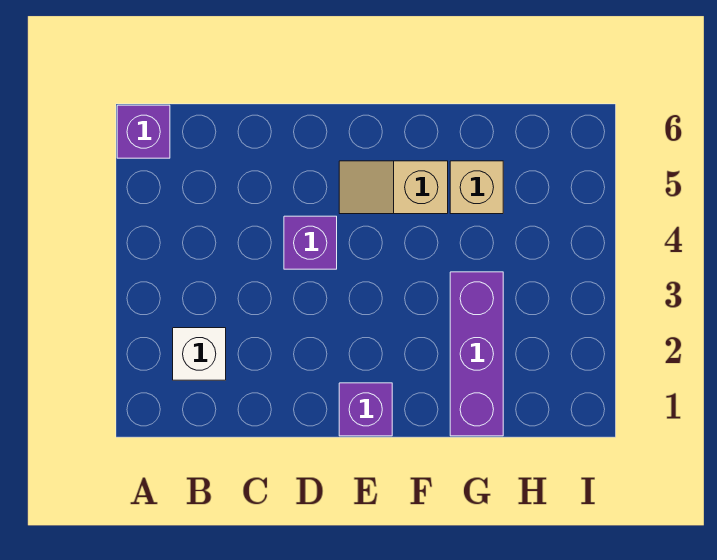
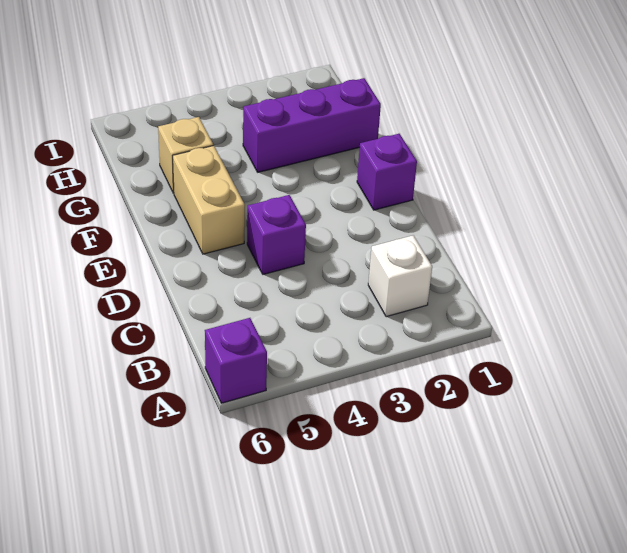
tan 1x2 slope [339,161,448,214] -> tan 1x2 brick [173,145,245,254]

